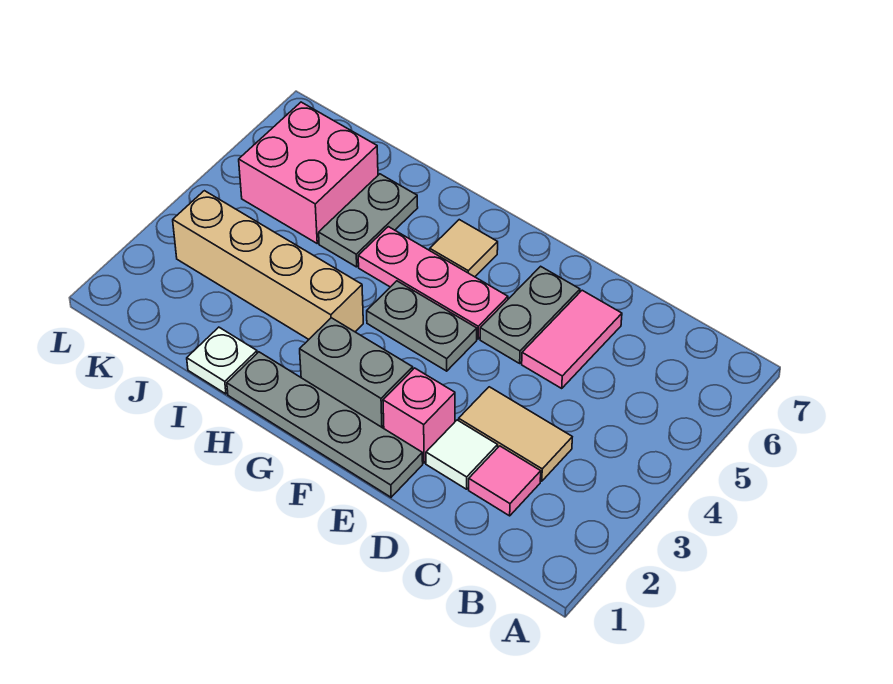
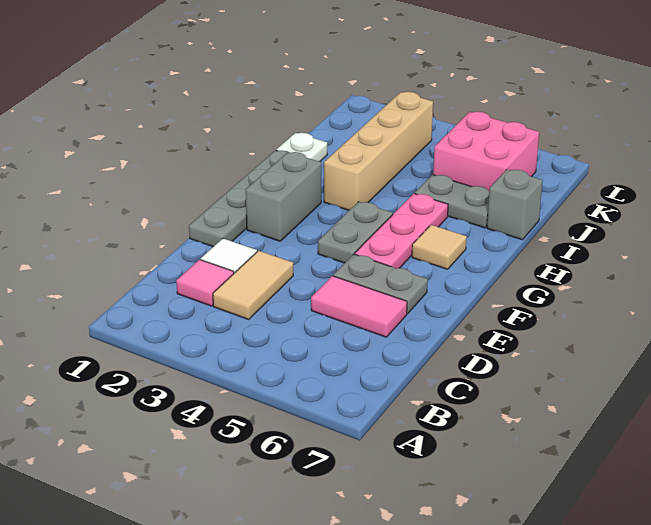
pink 1x1 brick [383,368,455,463] -> none
none -> grey 1x1 brick [487,169,543,240]

